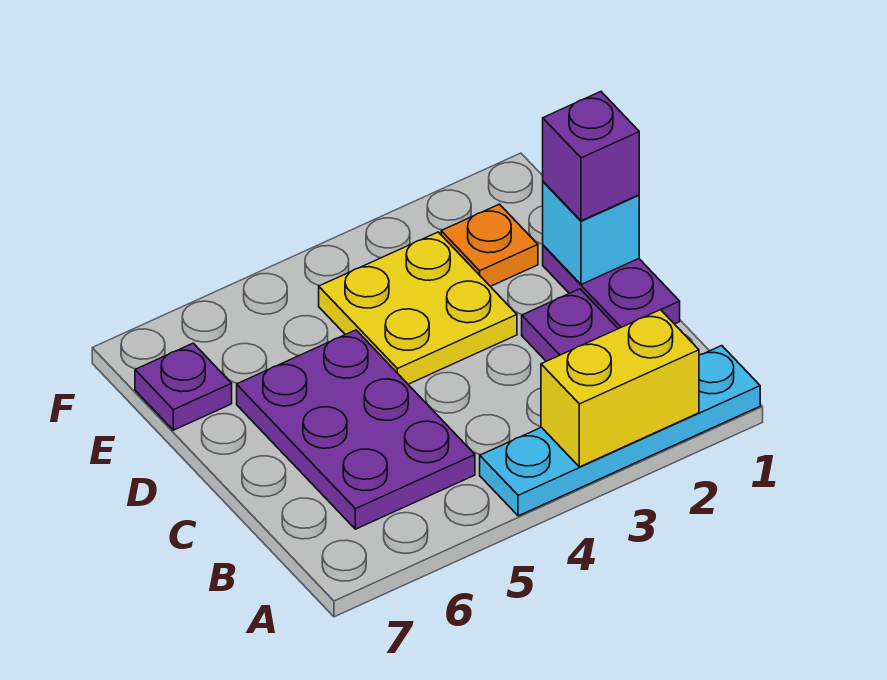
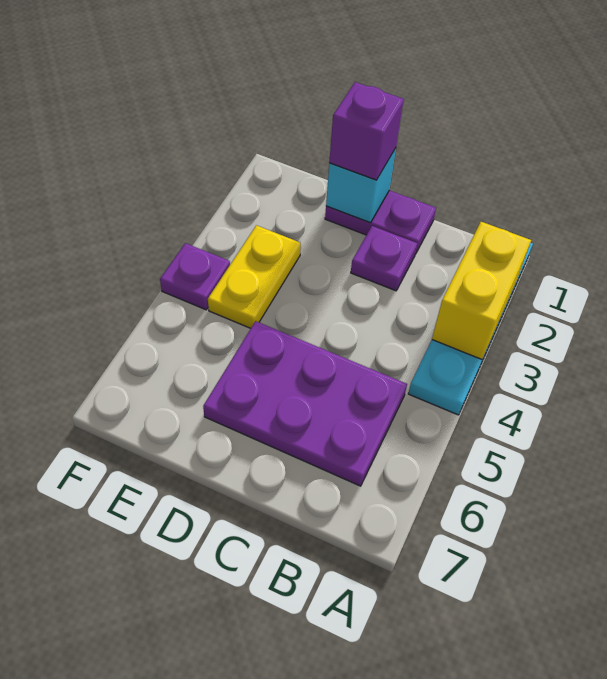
yellow 2x2 plate [319,232,517,384] -> yellow 1x2 plate [208,225,301,328]
orange 1x1 plate [441,204,538,286] -> none
purple 1x1 plate [135,343,232,430] -> purple 1x1 plate moved to [160,243,230,310]

